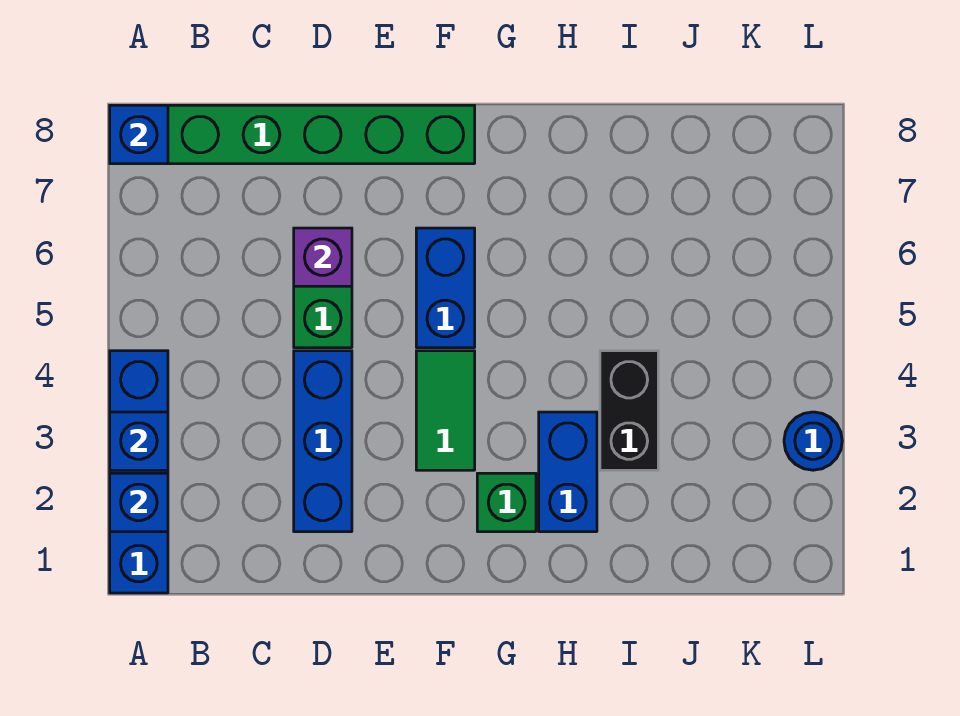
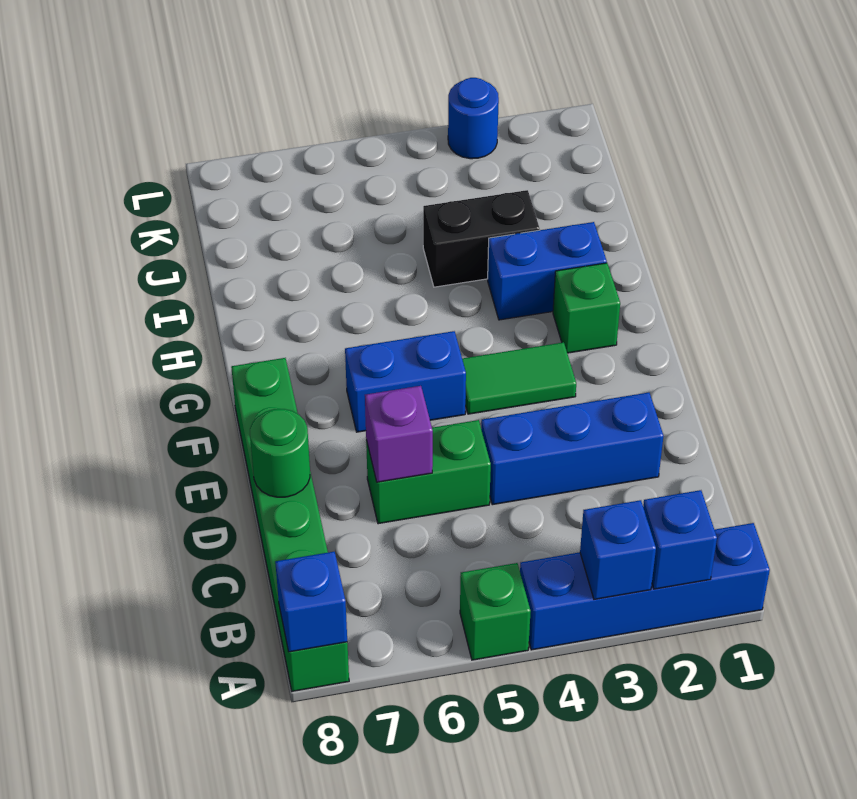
none -> green 1x1 brick [460,563,531,660]
none -> green 1x1 round brick [250,409,310,497]

